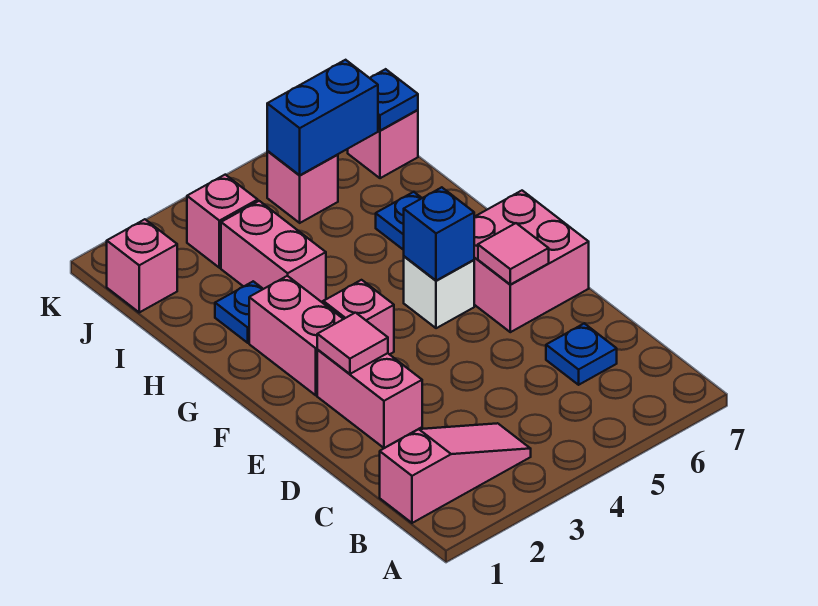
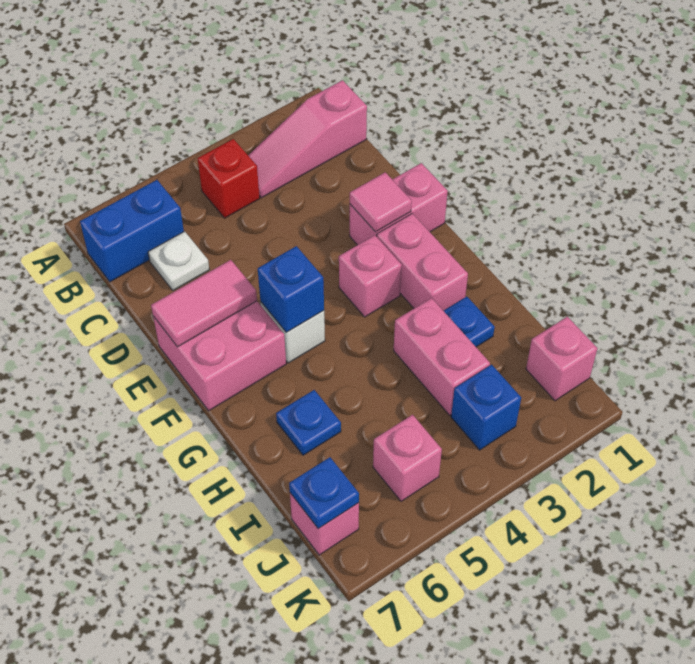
none -> red 1x1 brick [197,139,260,218]
blue 1x1 plate [546,323,617,385] -> white 1x1 plate [148,231,209,290]
pink 1x2 brick [317,350,422,448] -> pink 1x2 brick turned to [350,163,448,245]
pink 1x1 tile [478,223,549,284] -> pink 1x2 tile [151,260,257,347]
pink 1x1 brick [187,175,258,268] -> blue 1x1 brick [451,365,521,450]
blue 1x2 brick [267,60,378,175] -> blue 1x2 brick moved to [80,180,184,282]

